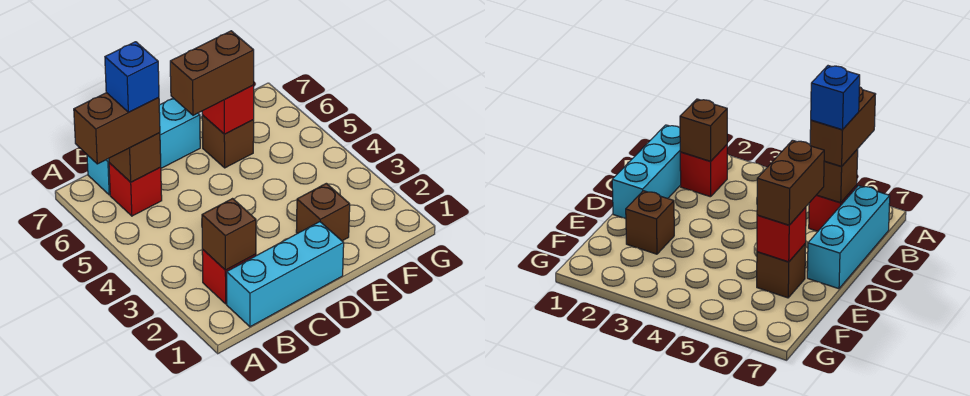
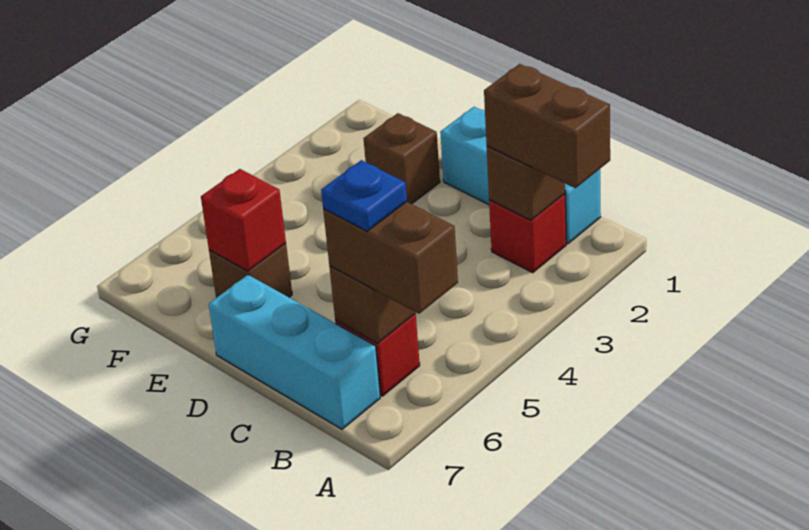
blue 1x1 brick [105,42,159,112] -> blue 1x1 plate [321,160,407,231]
brown 1x2 brick [170,31,254,115] -> brown 1x2 brick moved to [484,64,610,188]

